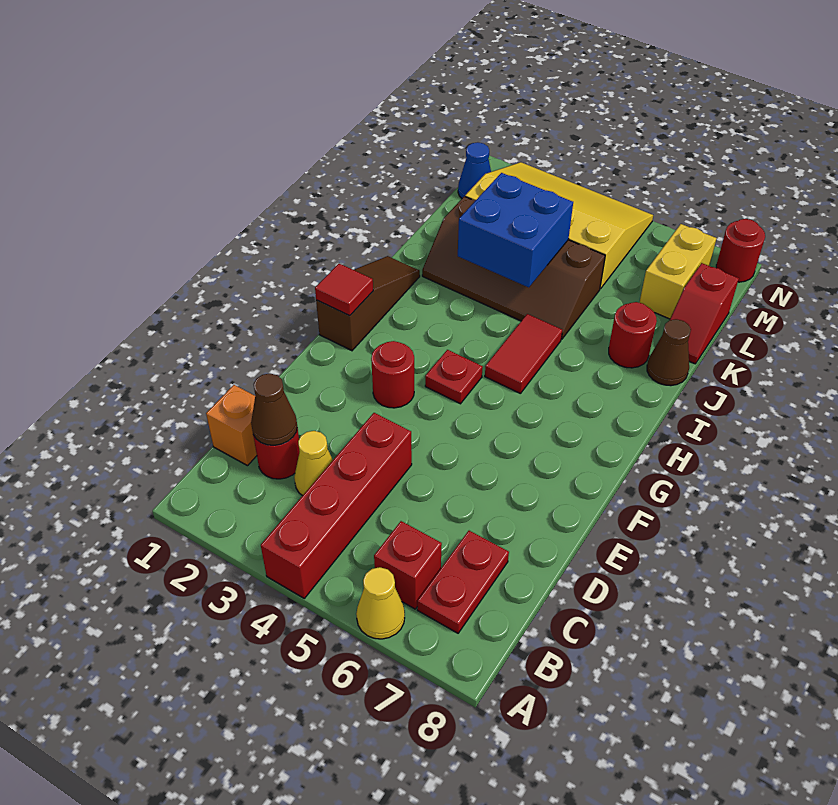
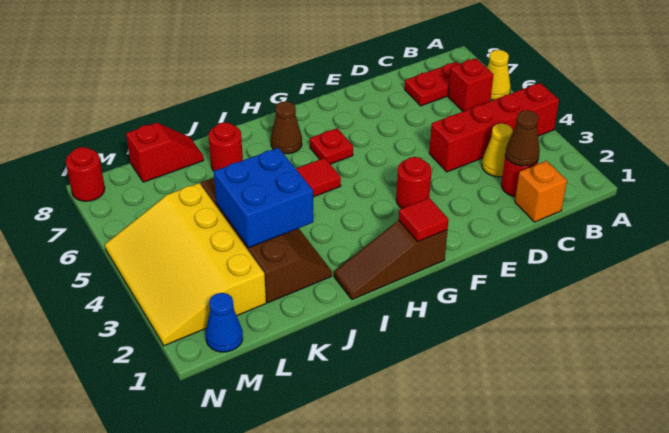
red 1x1 plate [425,350,483,404] -> red 1x1 plate moved to [310,128,353,164]
brown 1x1 cone [647,319,691,386] -> brown 1x1 cone moved to [271,101,302,154]
yellow 1x2 brick [639,224,717,319] -> none

